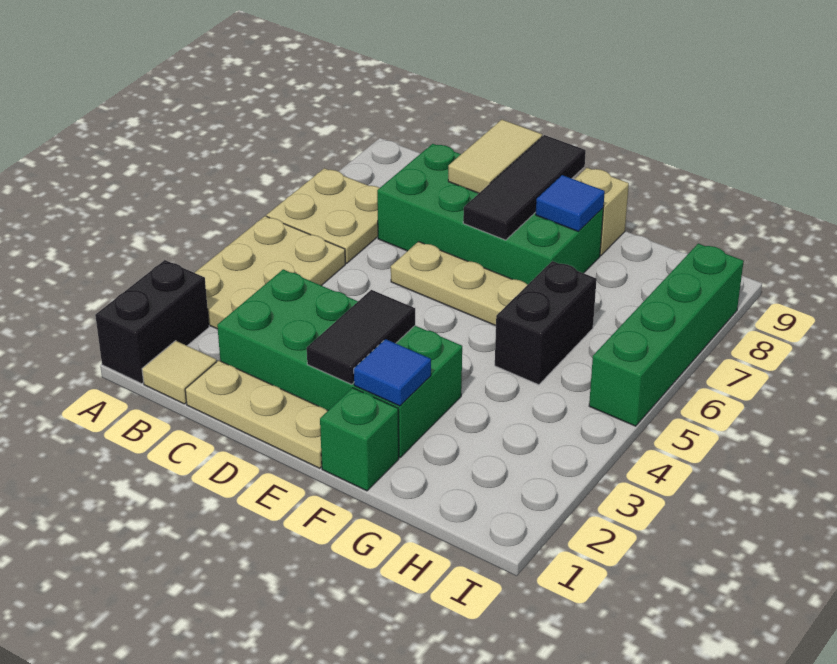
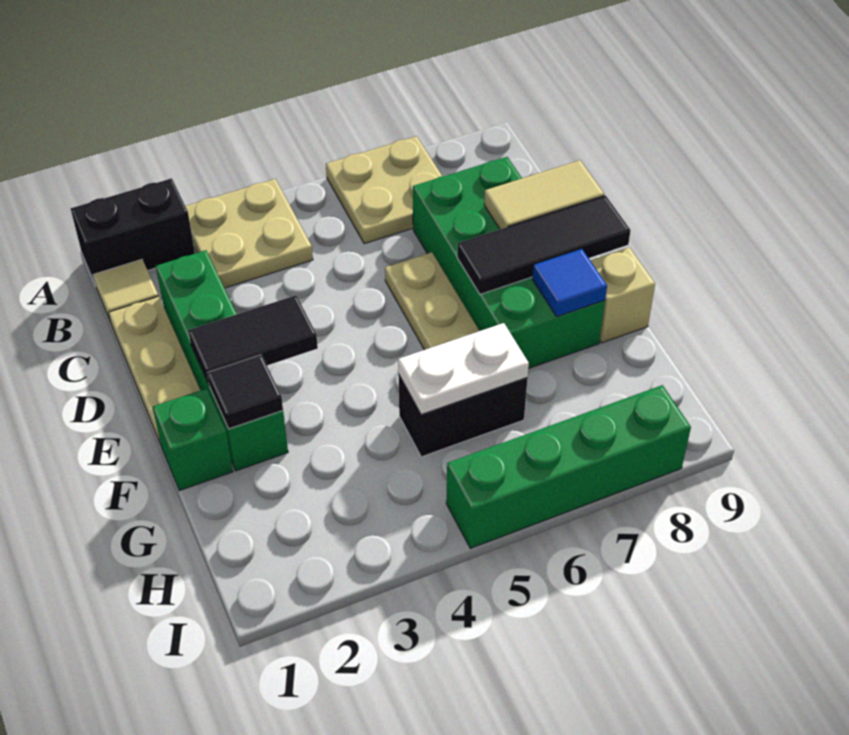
tan 2x3 plate [195,216,345,329] -> tan 2x2 plate [185,179,313,288]
green 2x4 brick [217,269,462,457] -> green 1x4 brick [156,250,288,471]
blue 1x1 tile [354,339,431,406] -> black 1x1 tile [207,355,283,429]
none -> white 1x2 plate [398,323,529,415]

